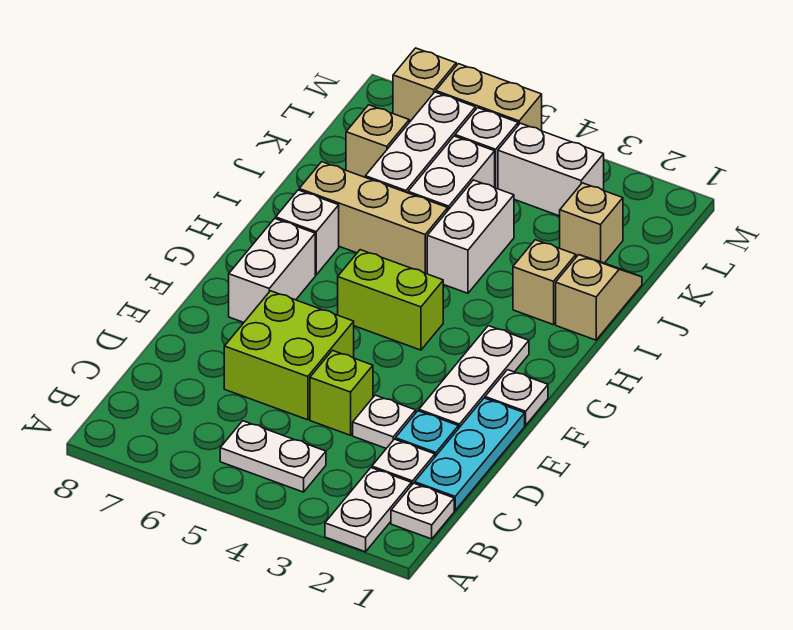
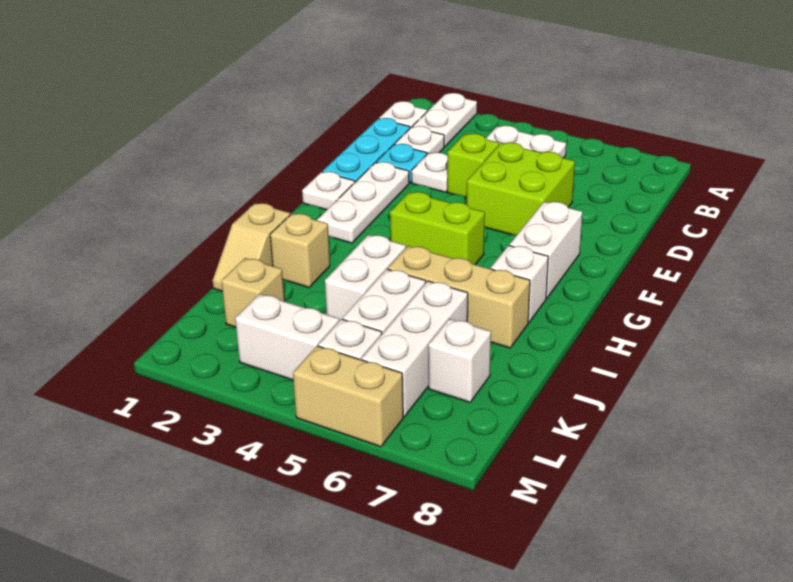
tan 1x1 brick [346,105,409,177] -> white 1x1 brick [428,319,491,402]
tan 1x1 brick [393,48,456,122] -> none

